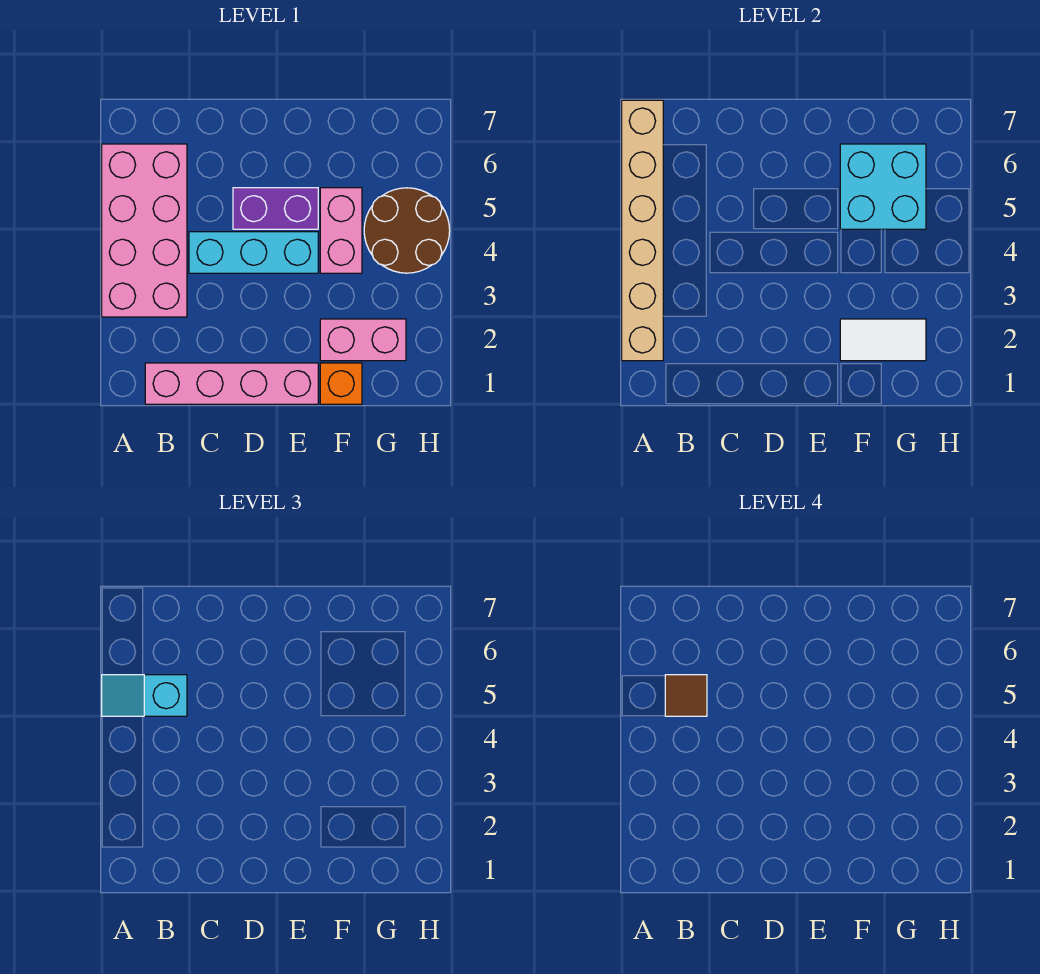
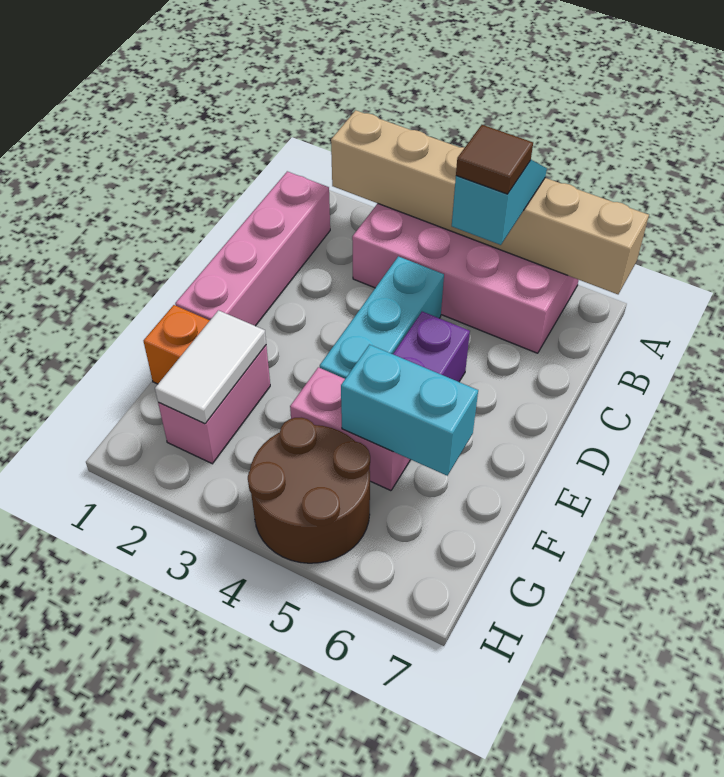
cyan 2x2 brick [840,144,926,229] -> cyan 1x2 brick [341,345,478,476]

